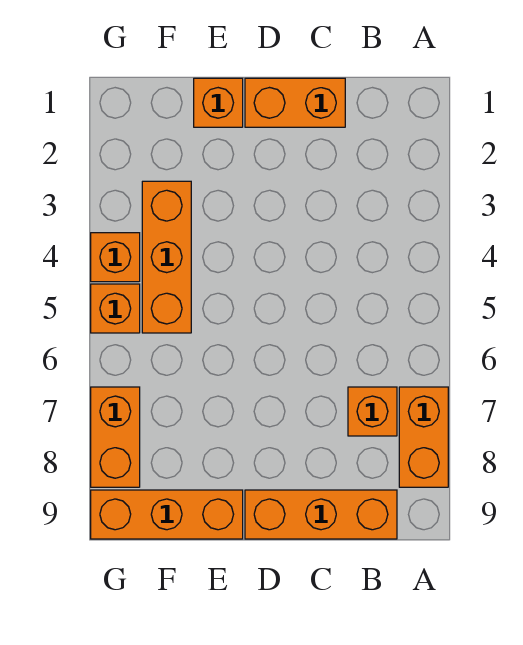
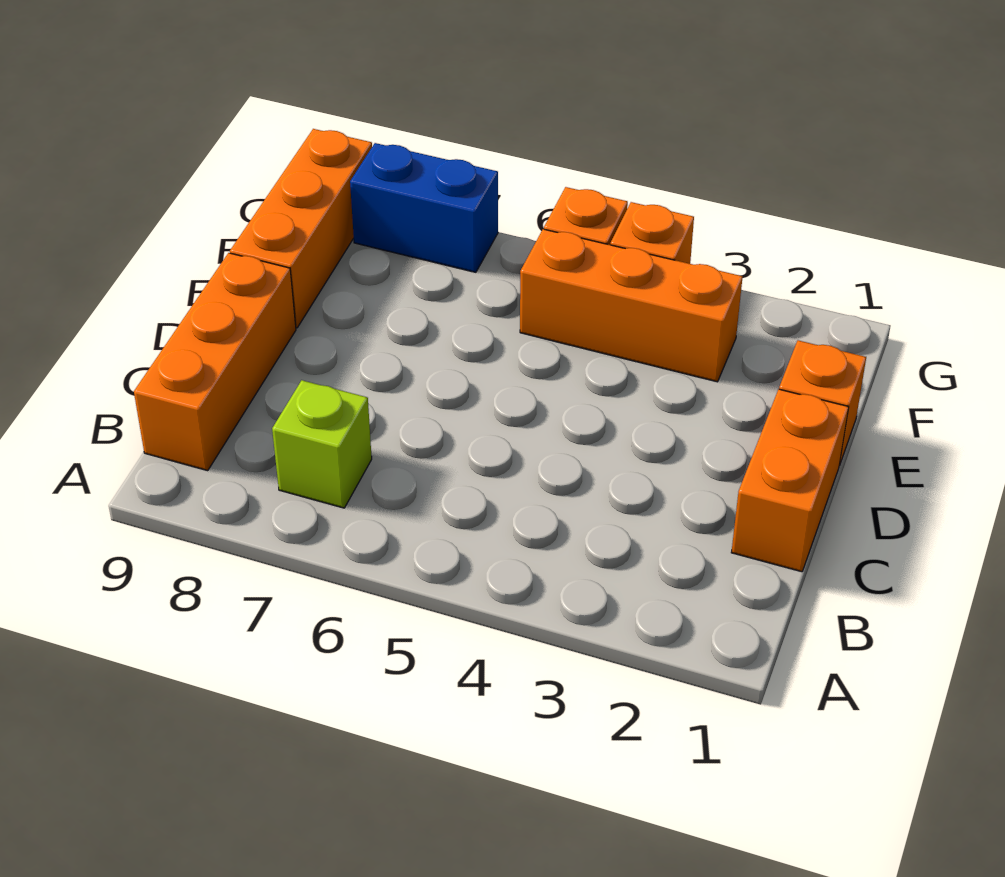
orange 1x2 brick [399,387,448,487] -> none
orange 1x1 brick [348,387,397,436] -> lime 1x1 brick [272,380,372,508]
orange 1x2 brick [91,387,140,487] -> blue 1x2 brick [350,143,498,272]

